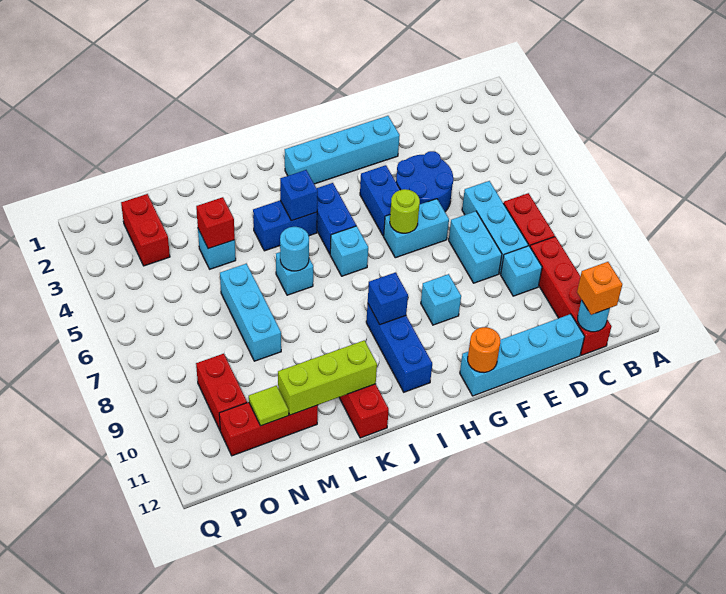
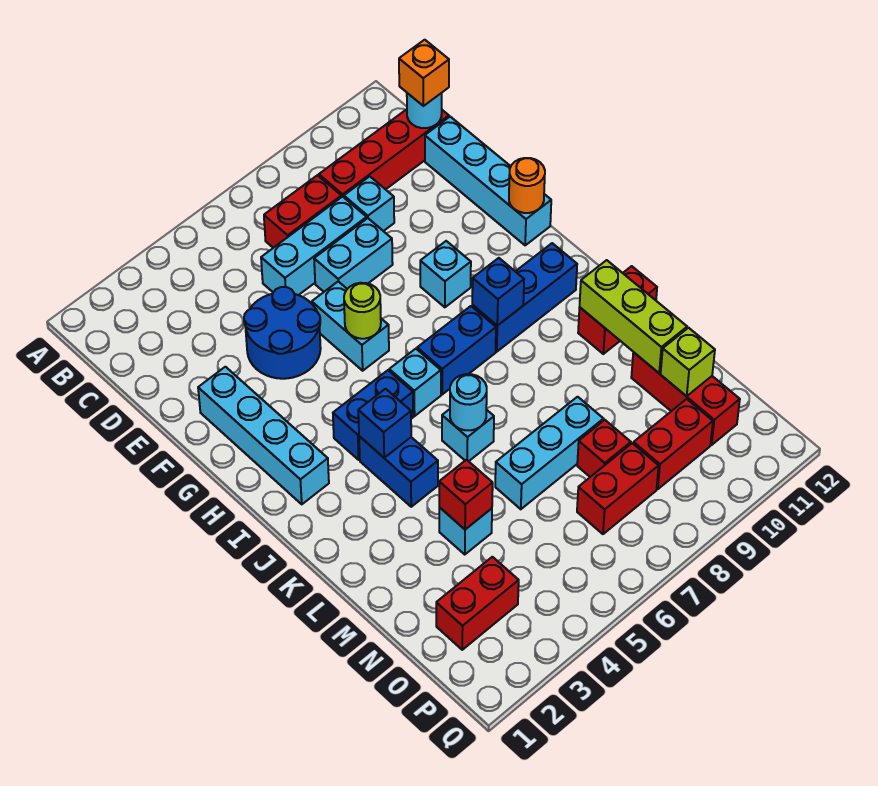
blue 1x2 brick [360,165,400,236] -> blue 1x2 brick moved to [417,306,496,394]
none -> red 1x1 brick [577,420,631,477]
lime 1x1 tile [249,386,289,426] -> lime 1x1 brick [661,328,715,396]
none -> red 1x2 brick [577,443,659,534]

